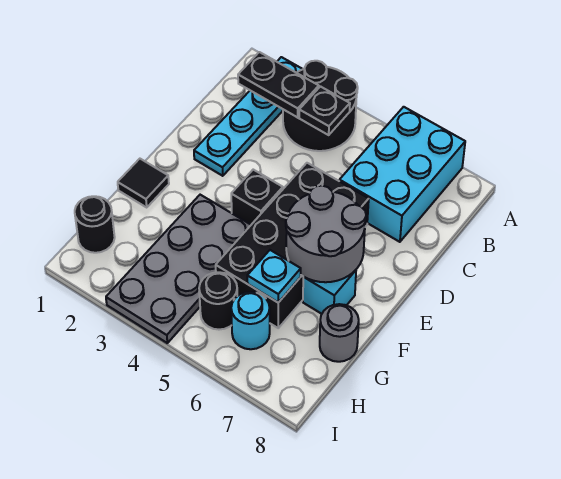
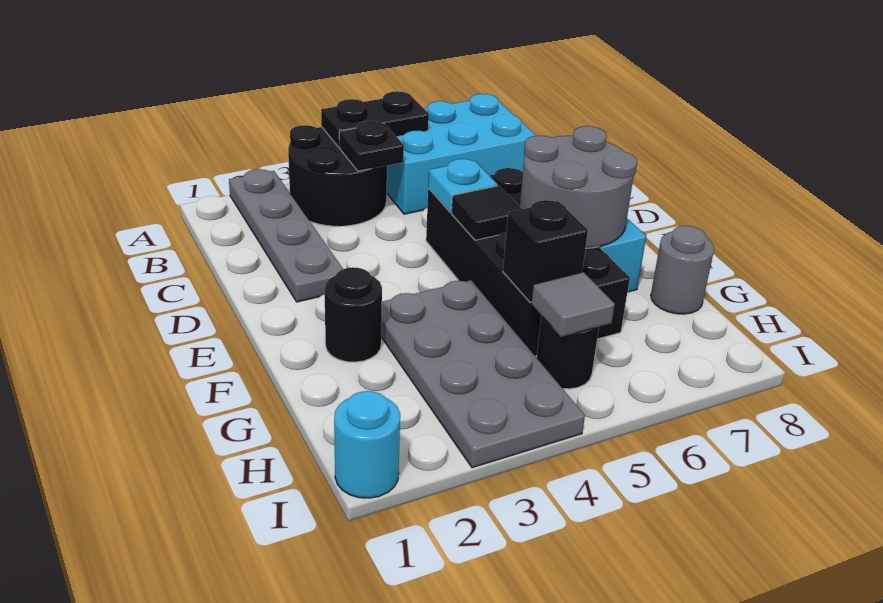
cyan 1x4 plate [194,57,303,176] -> grey 1x4 plate [229,169,343,302]
cyan 2x3 brick [339,107,465,242] -> cyan 2x3 brick turned to [387,94,536,214]
black 1x2 plate [238,52,319,117] -> black 1x2 plate moved to [321,91,429,147]
black 1x1 brick [231,170,283,225] -> black 1x1 brick moved to [503,200,588,302]
black 1x1 tile [118,159,169,207] -> black 1x1 tile moved to [452,186,522,240]
cyan 1x1 plate [247,250,301,302] -> cyan 1x1 plate moved to [428,159,498,212]
black 1x1 round brick [75,196,115,253] -> black 1x1 round brick moved to [324,267,382,362]
none -> grey 1x1 tile [532,272,615,337]
cyan 1x1 round brick [231,292,270,349] -> cyan 1x1 round brick moved to [334,391,400,498]

